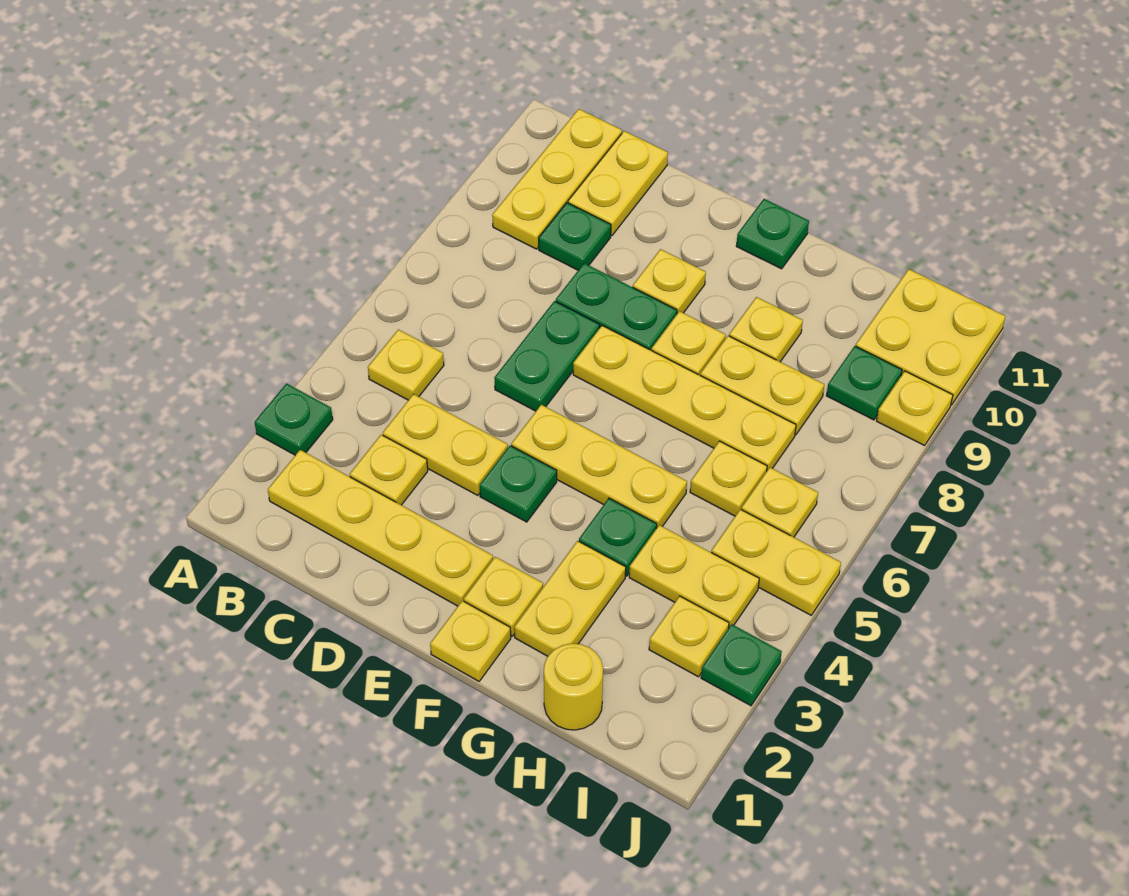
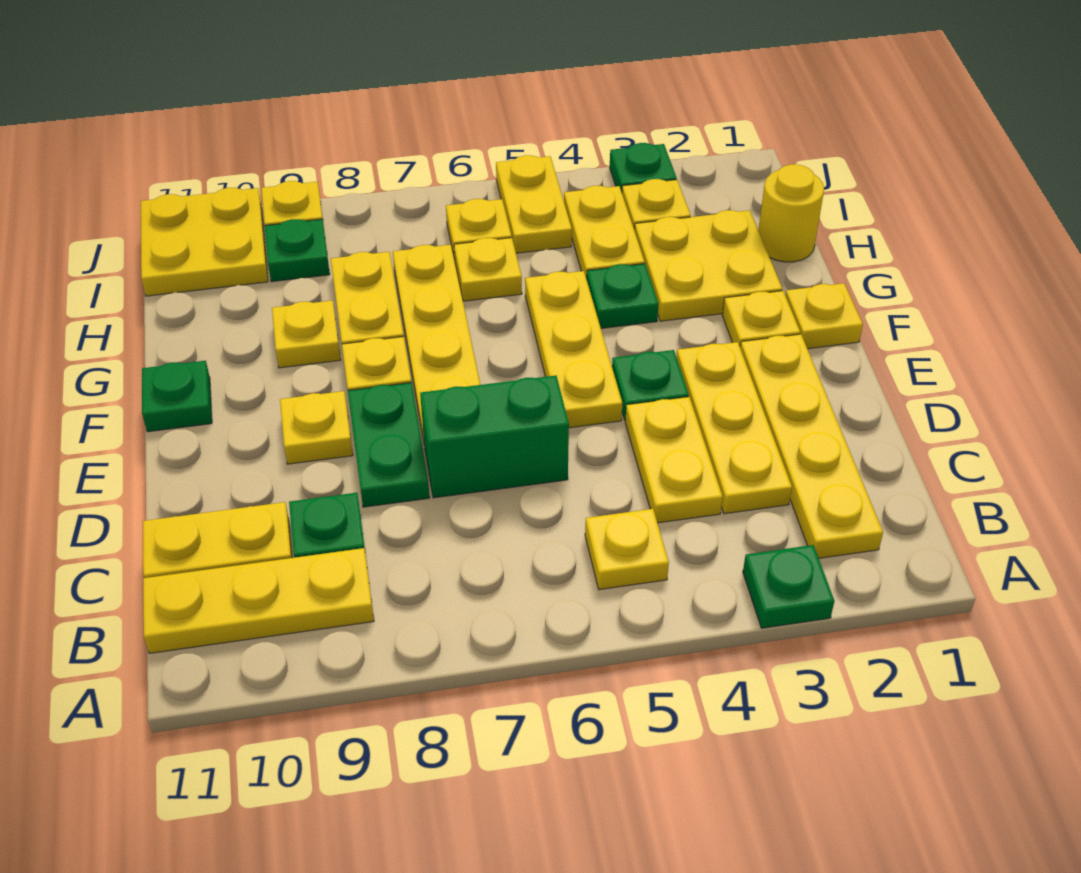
yellow 1x1 plate [350,435,428,505] -> yellow 1x3 plate [676,342,792,514]
green 1x2 plate [494,301,600,411] -> green 1x2 brick [420,376,569,498]
yellow 1x2 plate [514,541,626,656] -> yellow 2x2 plate [635,210,782,321]

